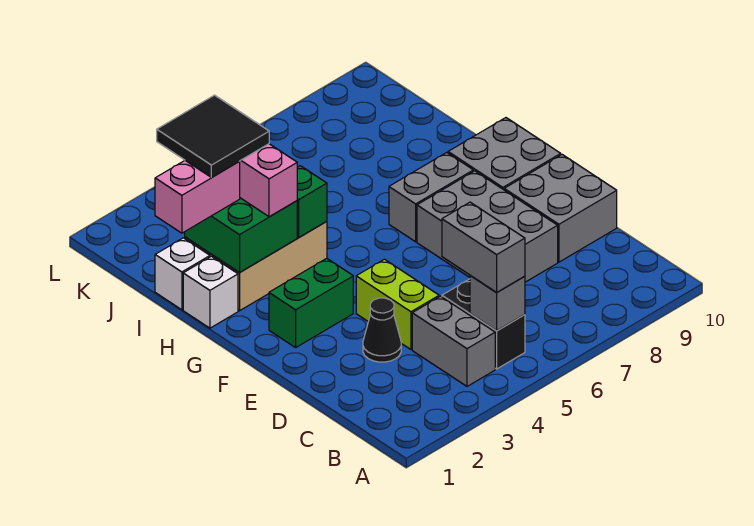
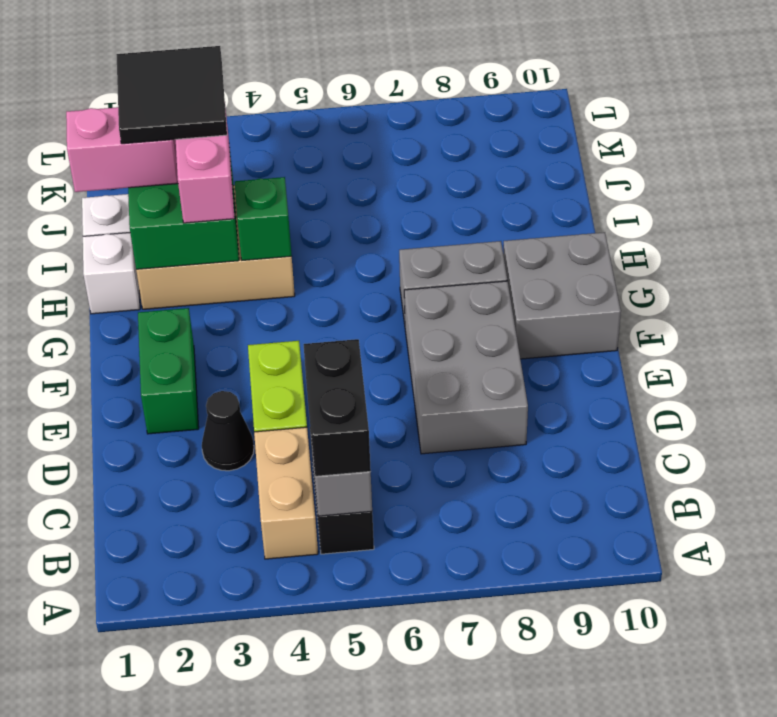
grey 1x2 brick [412,296,495,386] -> tan 1x2 brick [254,427,318,559]
grey 1x2 brick [442,202,525,293] -> black 1x2 brick [304,339,371,476]
grey 2x2 brick [504,155,617,262] -> none
green 1x2 brick [269,258,353,348] -> green 1x2 brick turned to [138,308,199,434]

